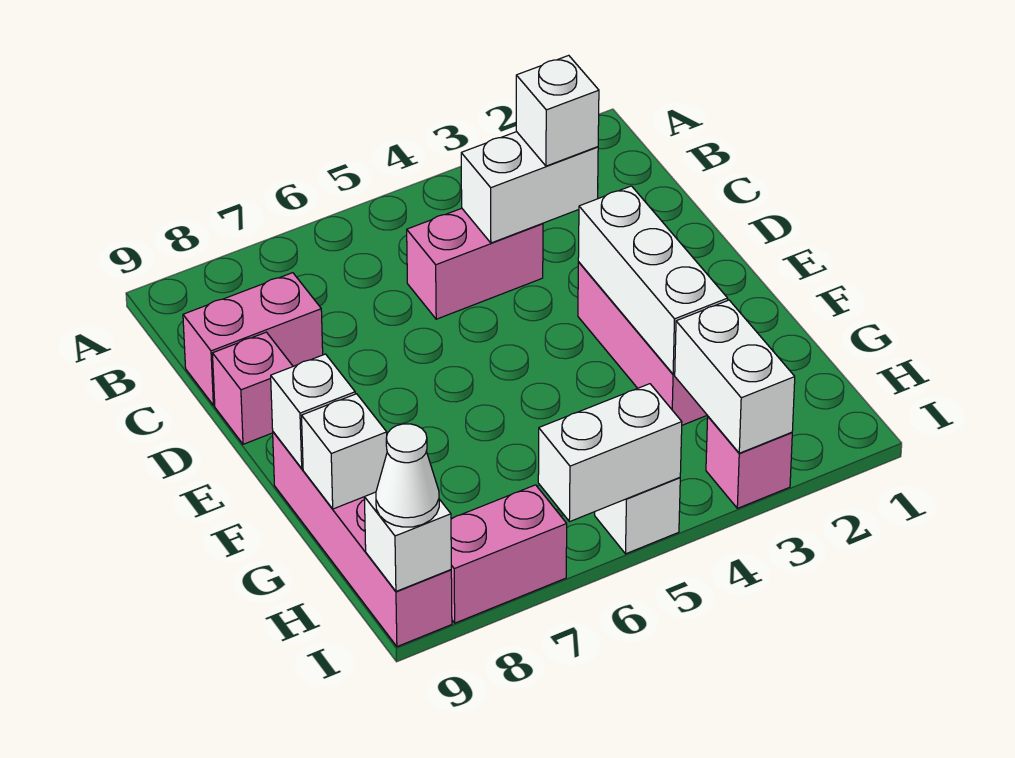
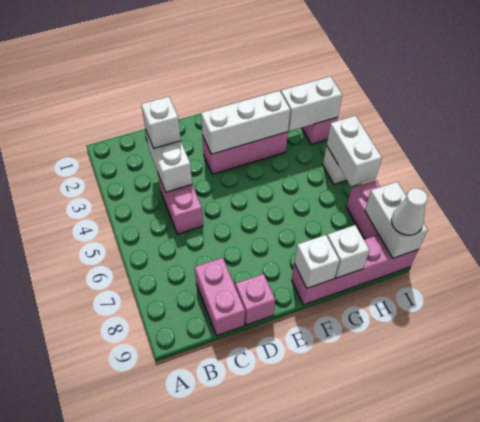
white 1x1 brick [364,492,451,591] -> white 1x2 brick [365,182,428,258]

